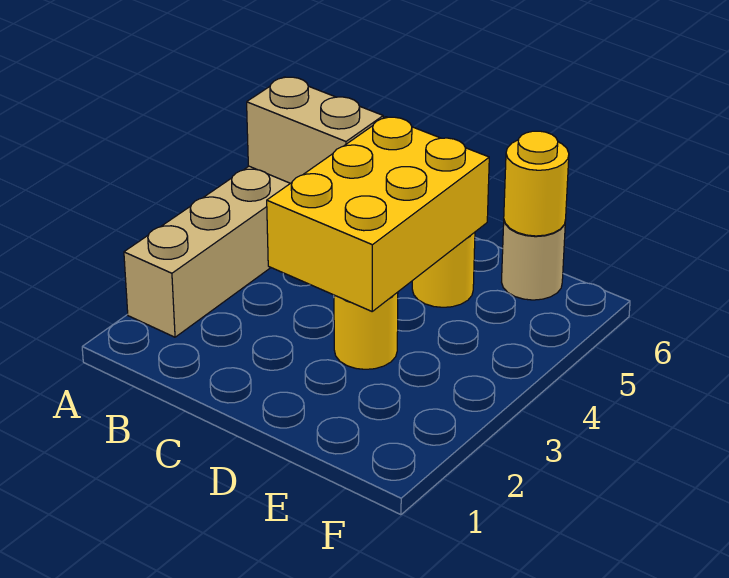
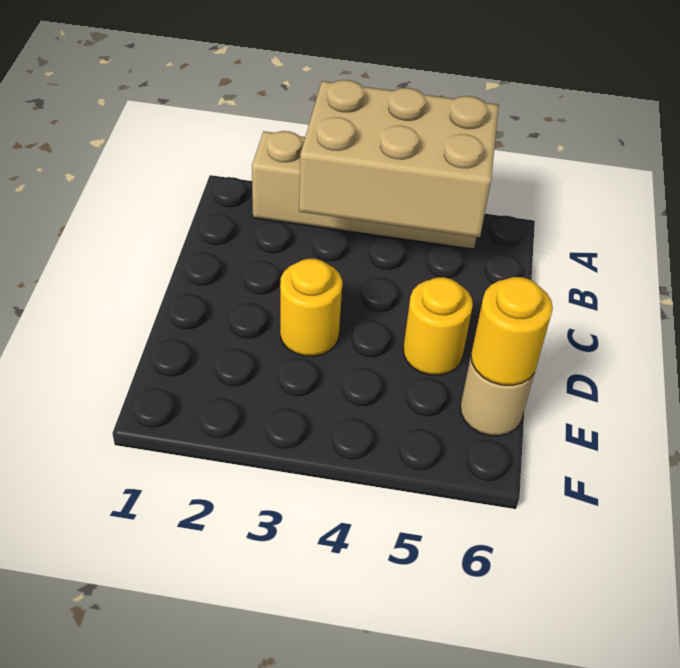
tan 1x2 brick [247,77,383,183] -> tan 2x3 brick [299,80,499,237]
yellow 2x3 brick [267,117,489,311] -> none

